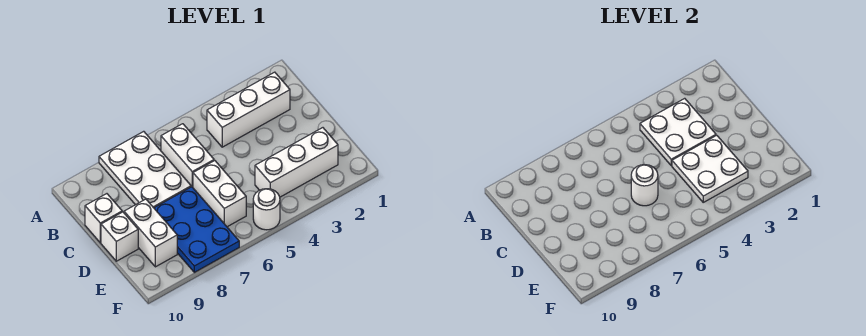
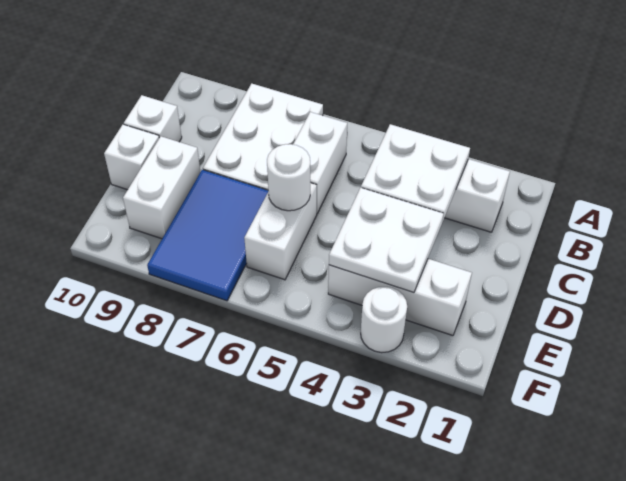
blue 2x3 plate [154,187,239,272] -> blue 2x3 tile [147,170,269,301]
white 1x1 round brick [253,189,280,230] -> white 1x1 round brick moved to [361,287,407,353]

